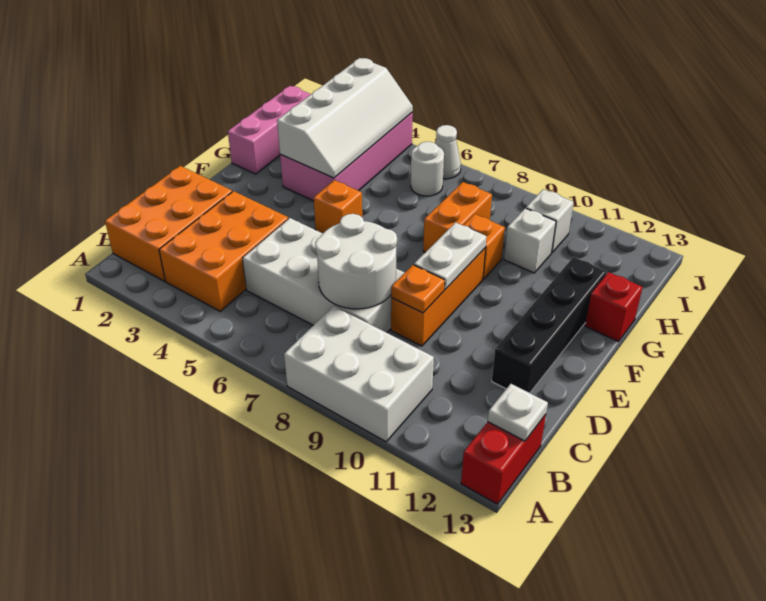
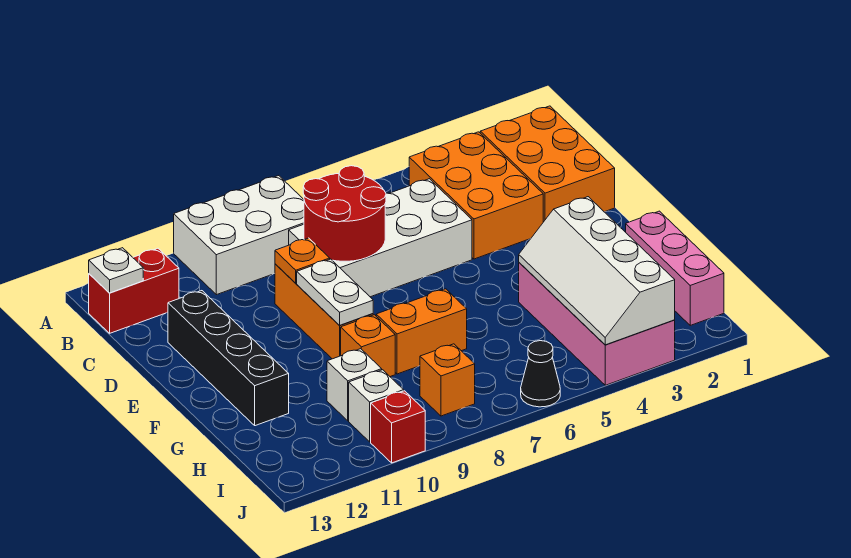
red 1x2 brick [461,414,546,504] -> red 1x2 brick turned to [89,248,179,333]
white 2x2 round brick [315,214,397,309] -> red 2x2 round brick [303,166,386,261]
orange 1x1 brick [314,180,362,233] -> orange 1x1 brick moved to [420,344,475,416]
orange 1x2 brick [423,182,492,252] -> orange 1x2 brick turned to [376,289,467,374]
red 1x1 brick [585,272,642,342] -> red 1x1 brick moved to [371,391,425,463]
white 1x1 round brick [411,142,444,196] -> none
white 1x1 cone [435,125,461,179] -> black 1x1 cone [521,341,560,407]

